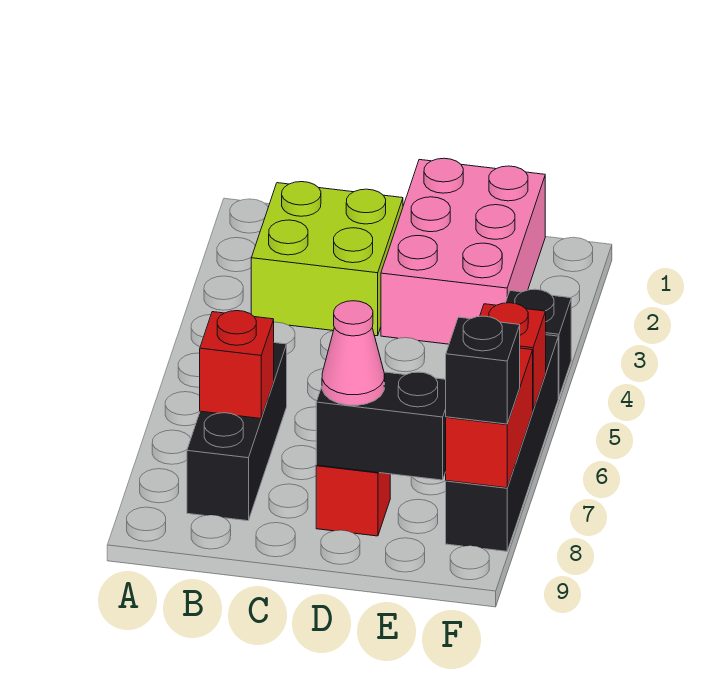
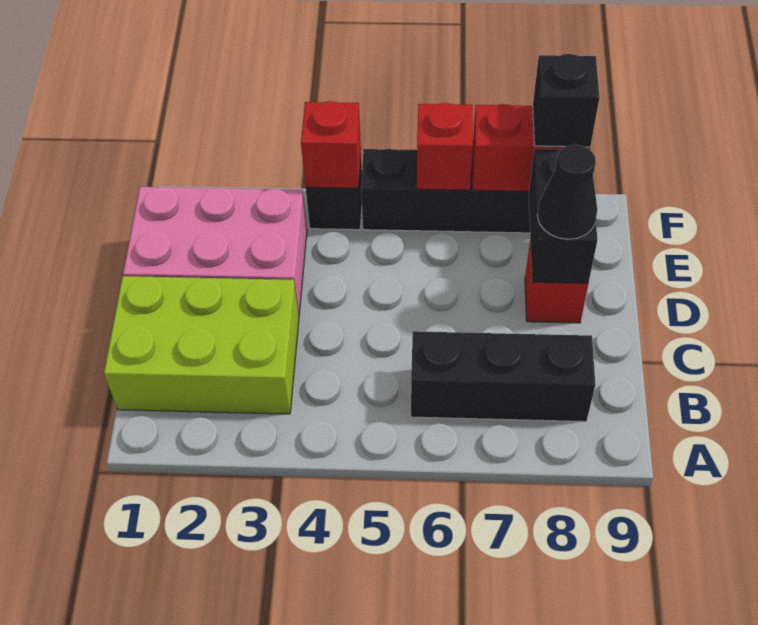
lime 2x2 brick [251,182,403,336] -> lime 2x3 brick [104,276,299,414]
red 1x1 brick [200,311,274,418] -> red 1x1 brick moved to [301,101,361,188]
pink 1x1 cone [322,301,385,405] -> black 1x1 cone [537,145,597,239]

